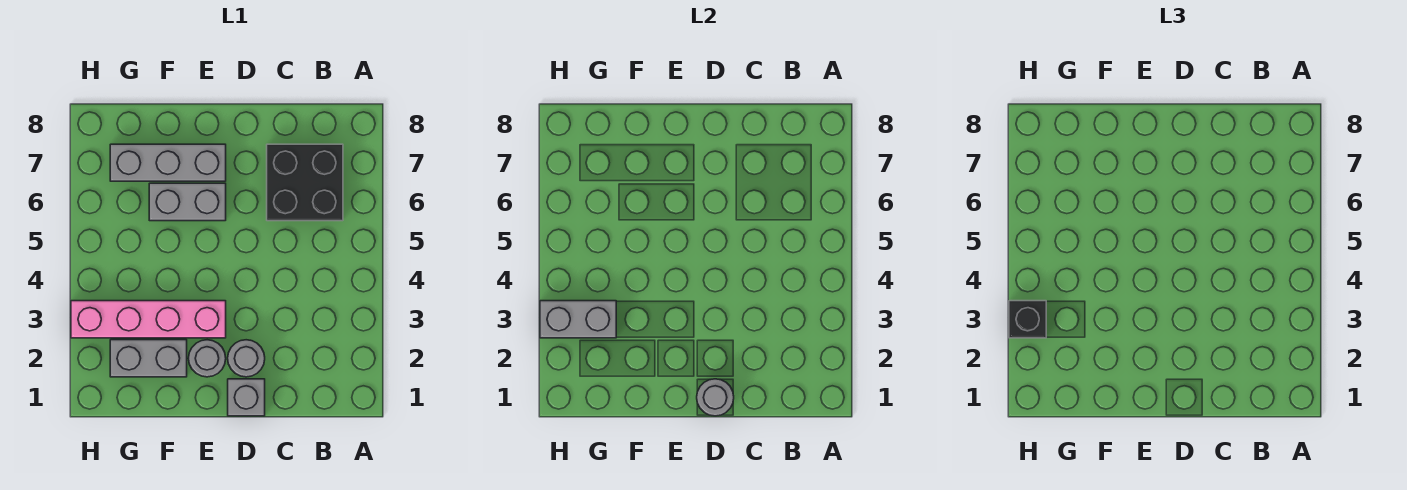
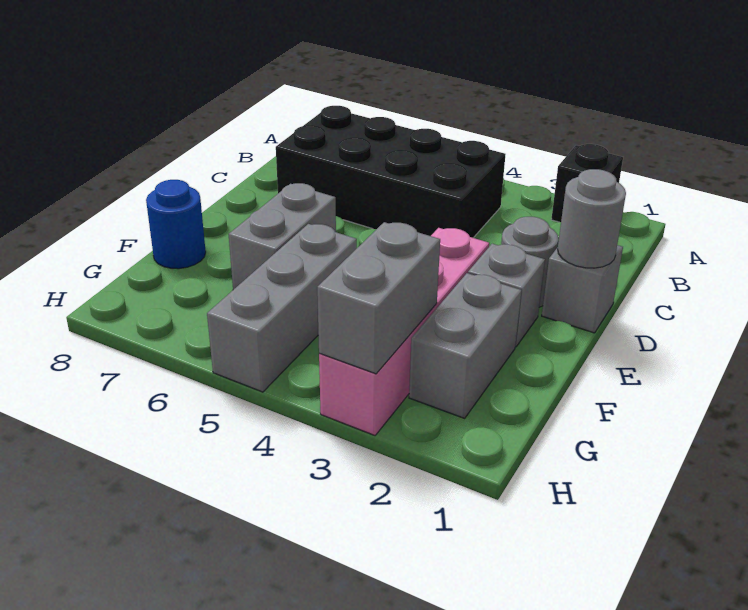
black 2x2 brick [267,144,343,221] -> black 2x4 brick [276,106,506,238]
grey 1x1 round brick [188,340,226,377] -> grey 1x1 brick [468,244,545,347]
grey 1x3 brick [110,144,226,181] -> grey 1x3 brick moved to [207,224,357,392]
none -> blue 1x1 round brick [146,180,206,269]
black 1x1 brick [1009,301,1046,338] -> black 1x1 brick moved to [551,144,623,222]

